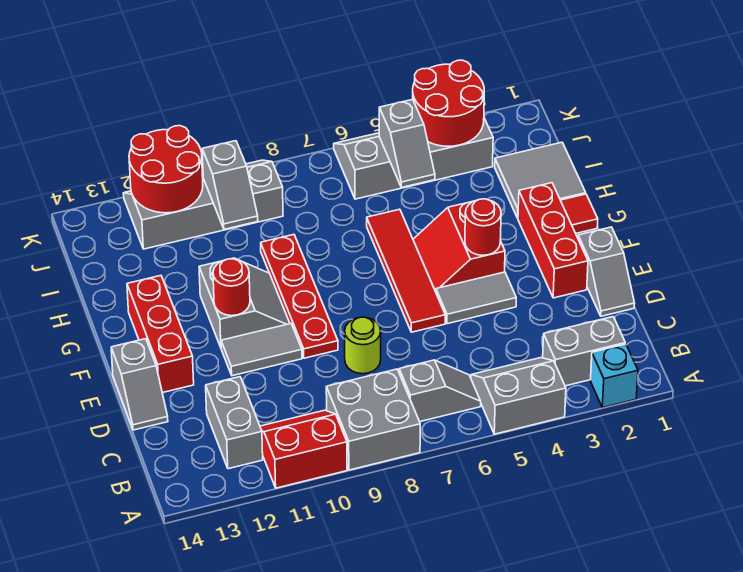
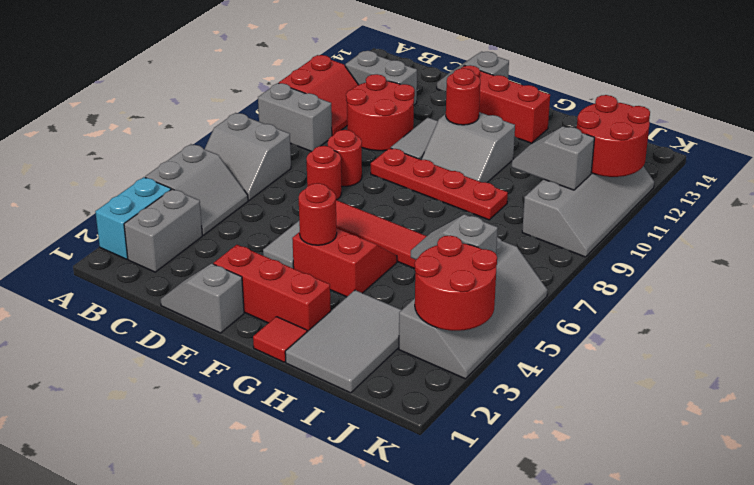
cyan 1x1 brick [590,344,638,408] -> cyan 1x2 brick [95,177,171,259]
grey 2x2 brick [326,369,420,470] -> grey 1x2 brick [258,83,332,152]
grey 1x2 slope [399,360,481,422] -> grey 2x2 slope [205,113,291,200]
none -> red 2x2 round brick [346,74,415,151]
none -> red 1x1 round brick [306,146,341,200]
lime 1x1 round brick [345,317,381,374] -> red 1x1 round brick [328,130,362,186]
grey 2x2 tile [495,142,586,218] -> grey 2x3 tile [285,290,401,393]

